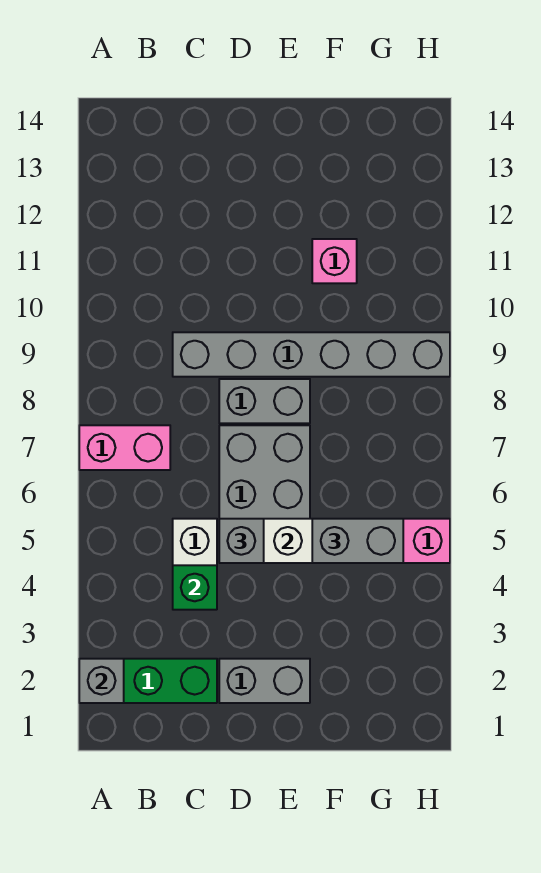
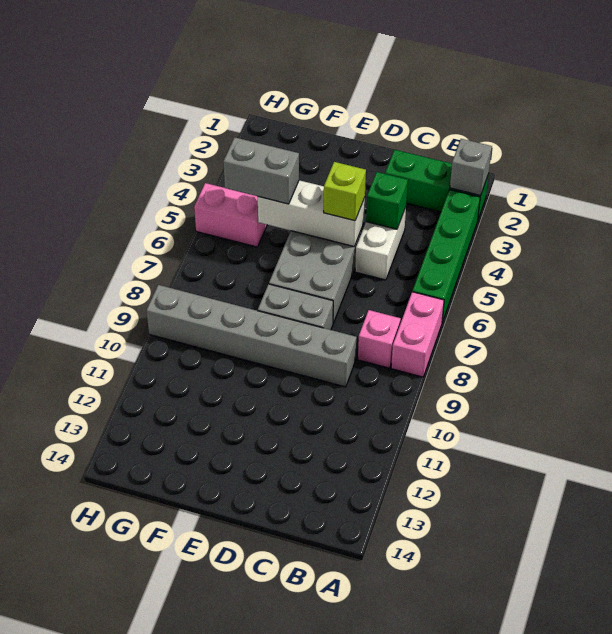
none -> green 1x4 brick [413,190,480,322]
pink 1x2 brick [79,425,170,470] -> pink 1x2 brick turned to [391,292,444,377]
grey 1x2 brick [219,659,310,703] -> none
grey 1x1 brick [219,519,264,563] -> lime 1x1 brick [324,162,366,221]
pink 1x1 brick [312,239,357,283] -> pink 1x1 brick moved to [358,310,401,368]

